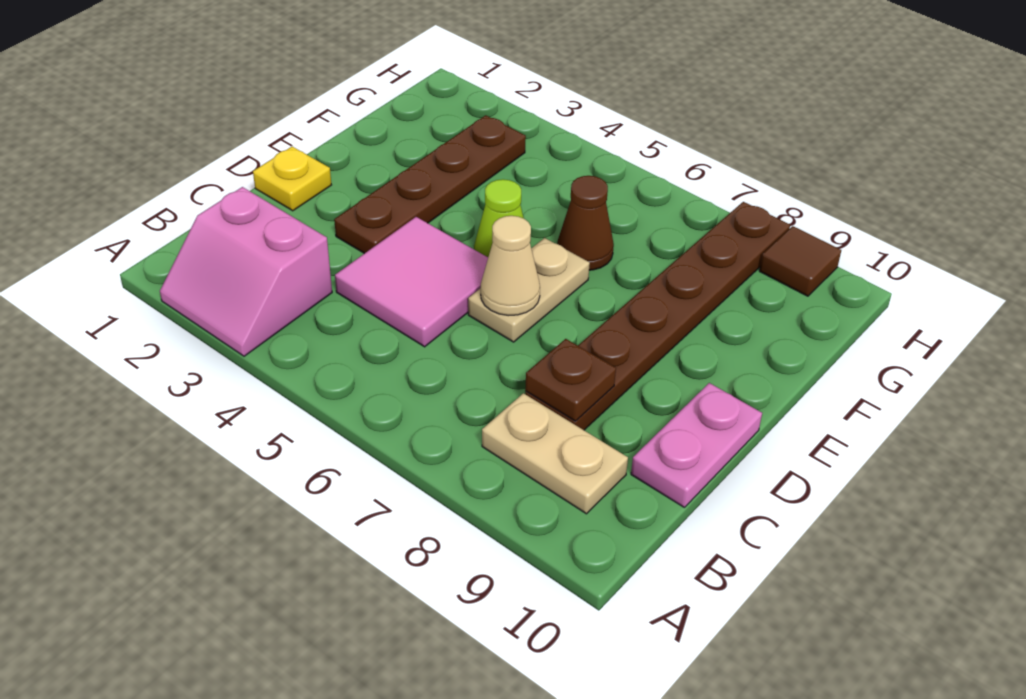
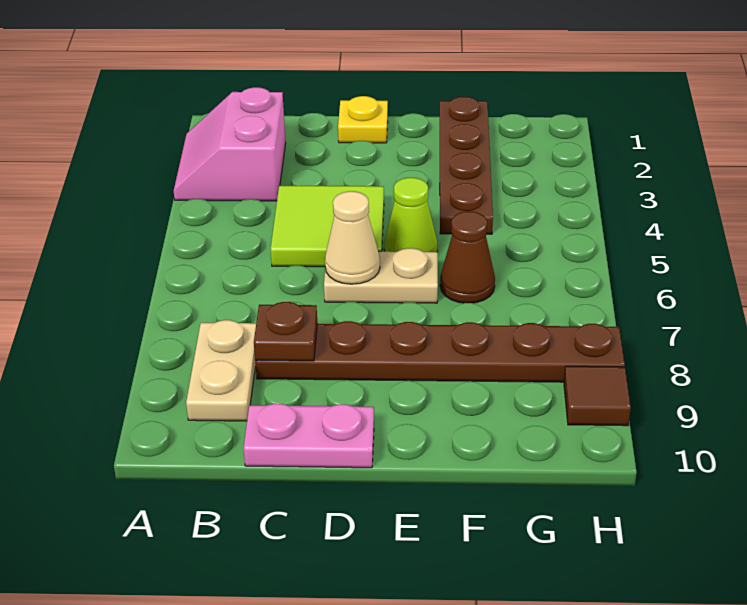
pink 2x2 tile [335,217,488,347] -> lime 2x2 tile [271,186,384,267]
brown 1x4 plate [334,115,526,254] -> brown 1x4 plate turned to [440,97,493,234]

